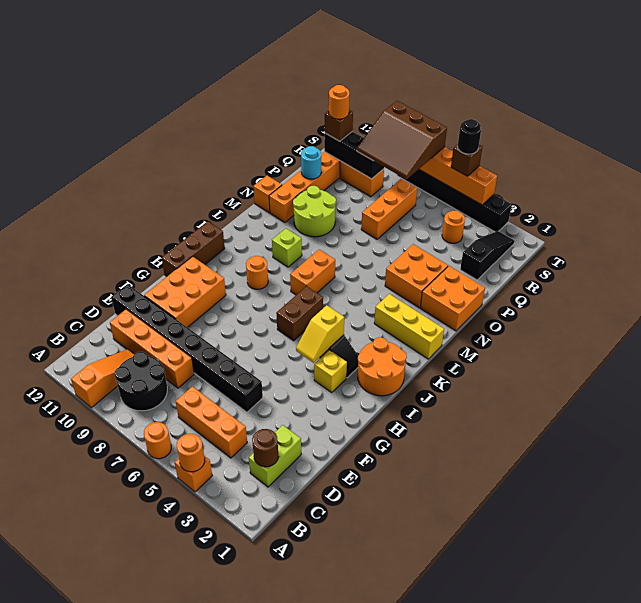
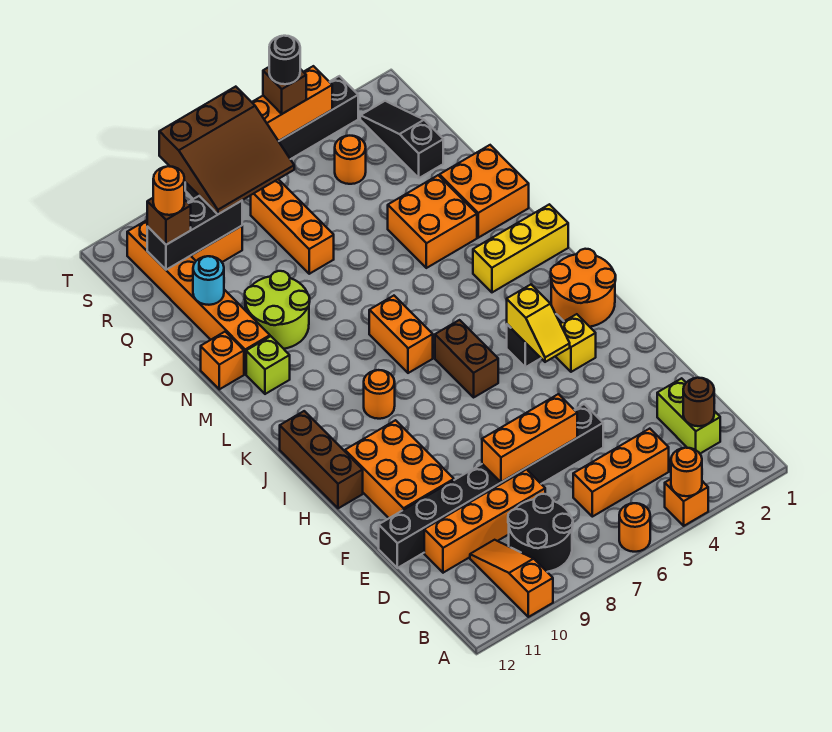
none -> orange 1x3 brick [482,394,577,482]
lime 1x1 brick [272,228,302,267] -> lime 1x1 brick moved to [246,336,290,394]

